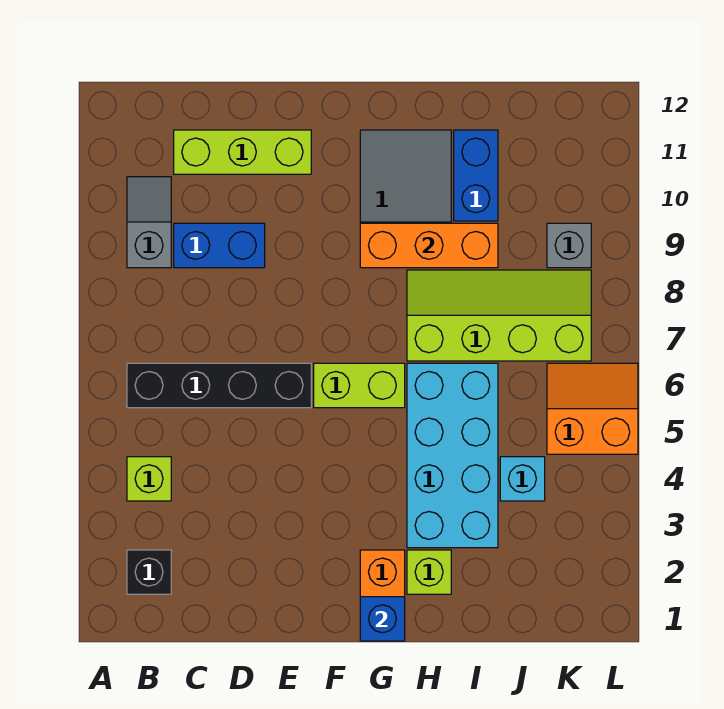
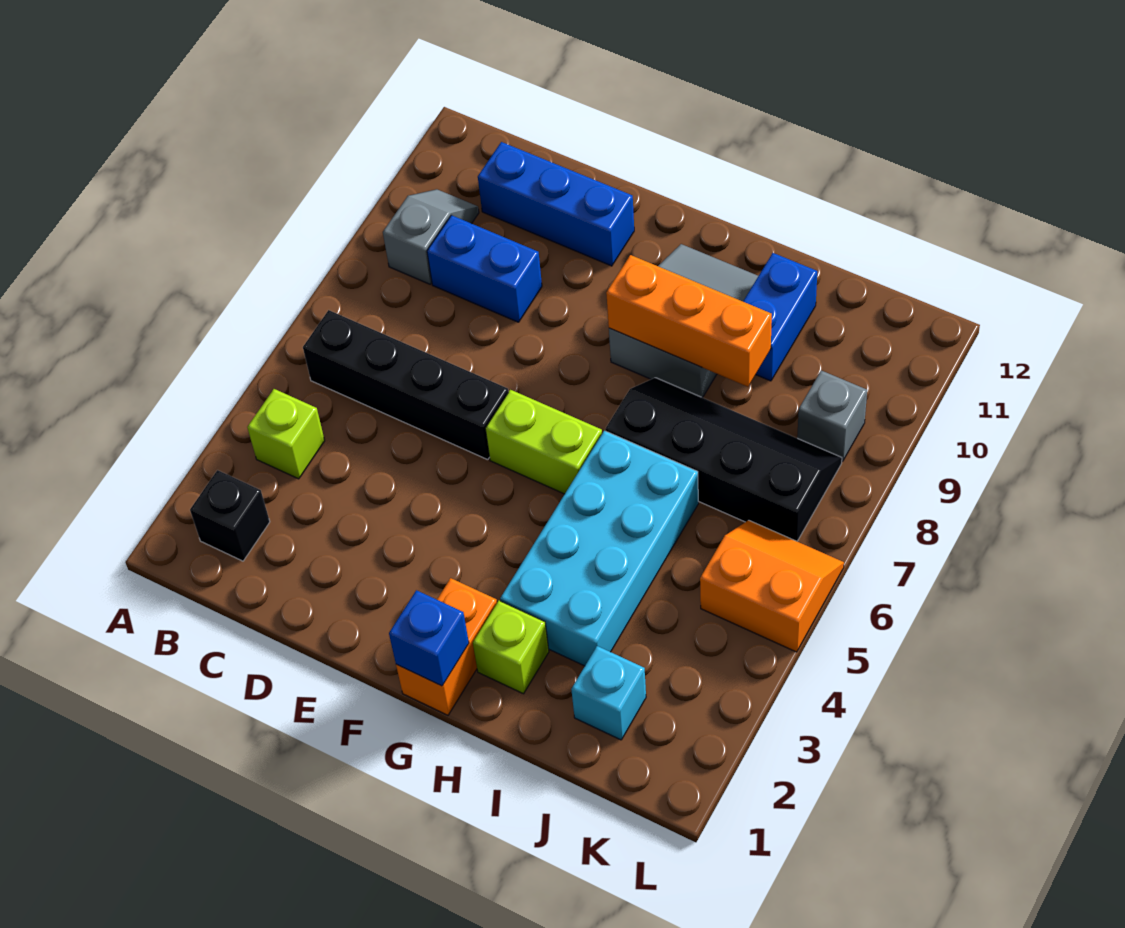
lime 1x3 brick [174,130,311,174] -> blue 1x3 brick [478,142,634,266]
lime 2x4 slope [407,270,591,361] -> black 2x4 slope [605,378,842,541]
cyan 1x1 brick [500,457,545,501] -> cyan 1x1 brick moved to [571,646,646,740]

